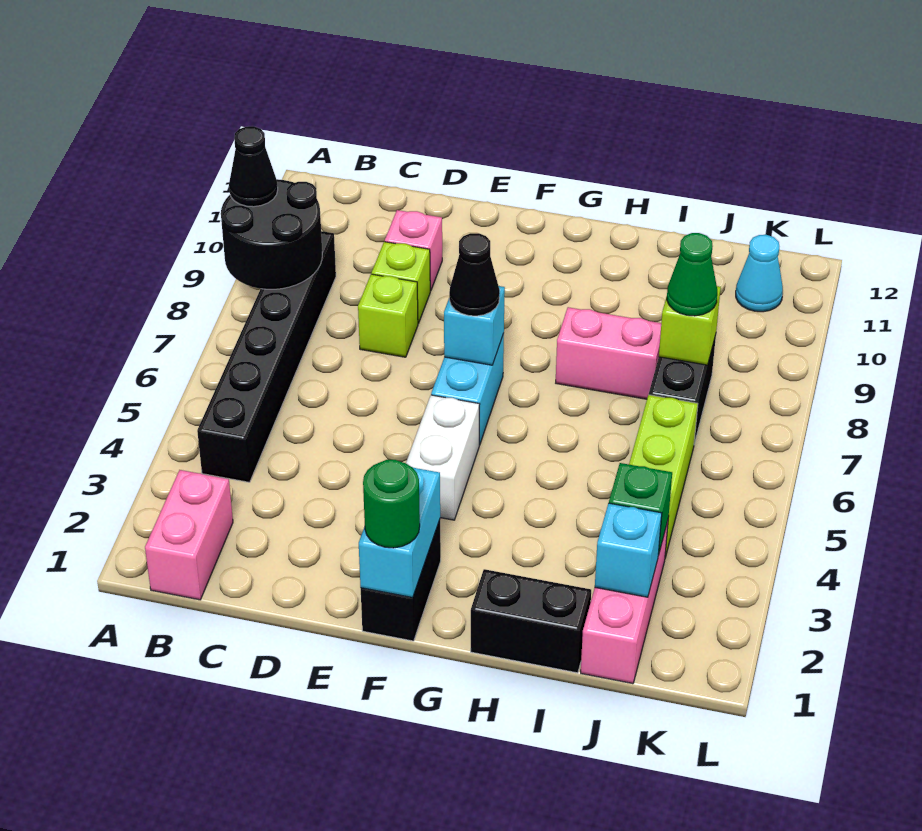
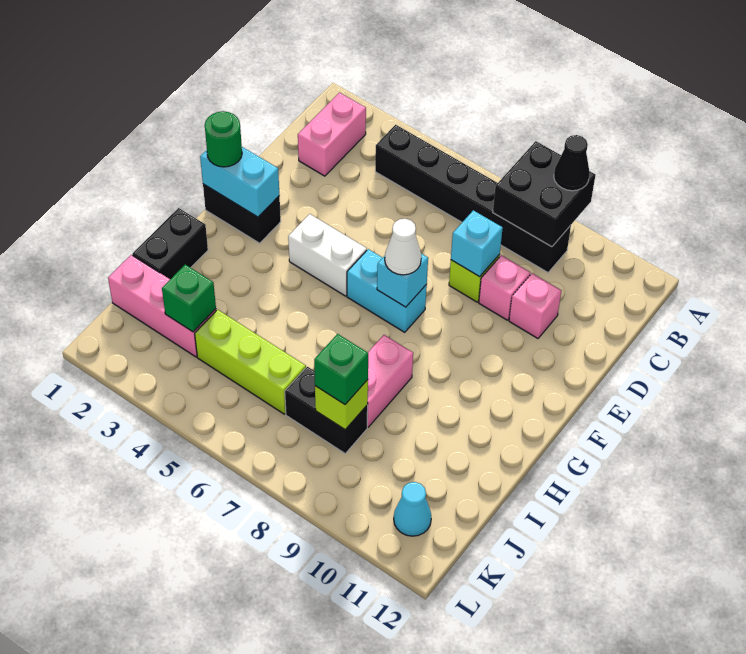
black 2x2 round brick [221,179,322,289] -> black 2x2 brick [493,141,595,247]
pink 1x2 brick [145,470,233,600] -> pink 1x2 brick turned to [298,93,366,176]
lime 1x1 brick [372,242,430,324] -> pink 1x1 brick [479,255,530,320]
black 1x1 cone [449,233,500,316] -> white 1x1 cone [385,219,421,275]
cyan 1x1 brick [595,503,662,597] -> cyan 1x1 brick moved to [451,210,503,277]
green 1x1 cone [667,233,717,316] -> green 1x1 brick [314,334,368,404]

